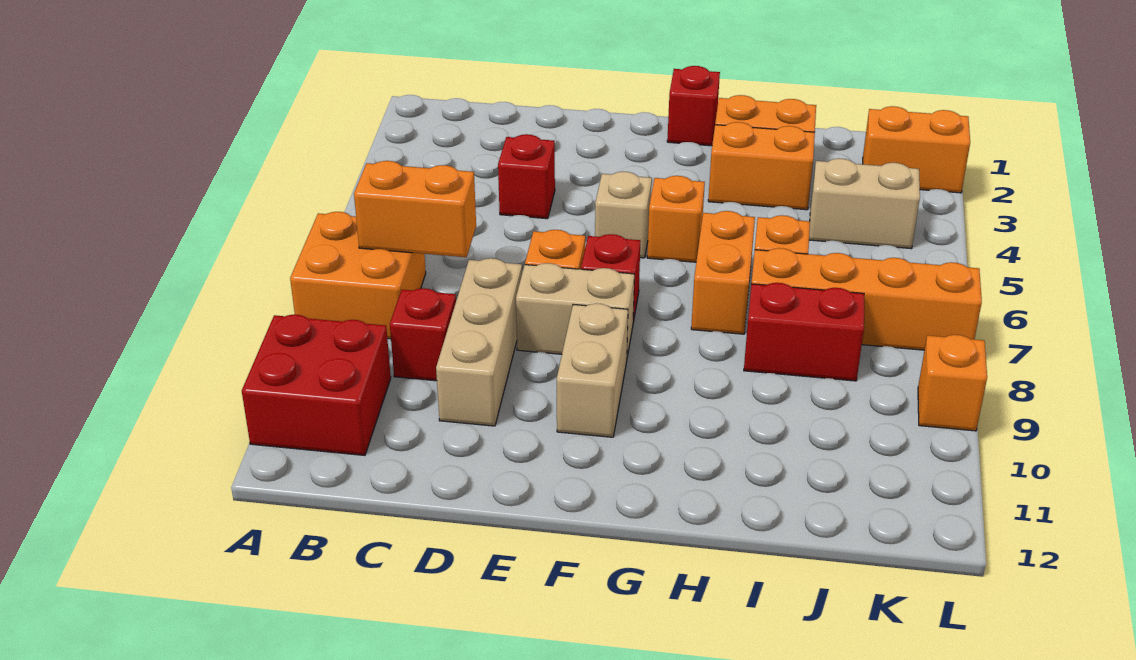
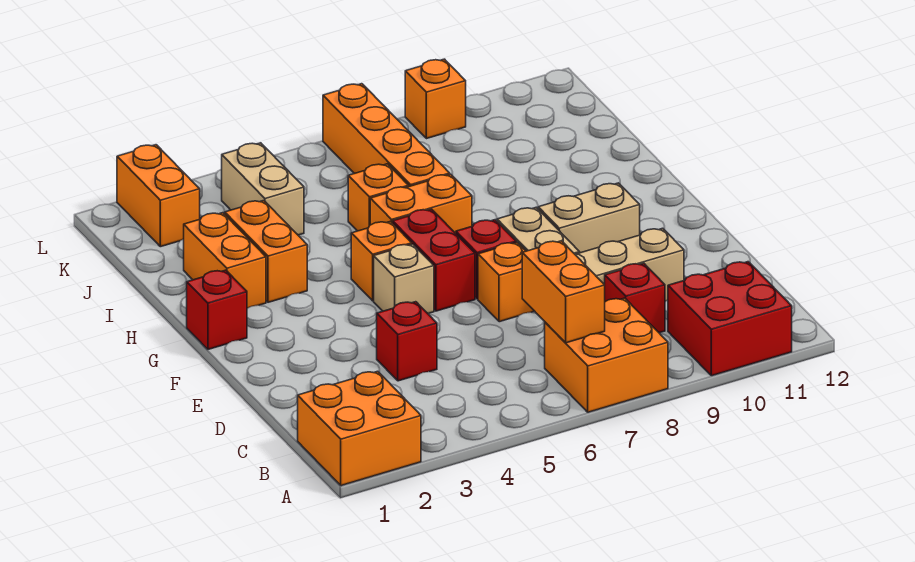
none -> orange 2x2 brick [298,371,421,486]
red 1x2 brick [744,283,864,381] -> red 1x2 brick moved to [393,209,475,311]

